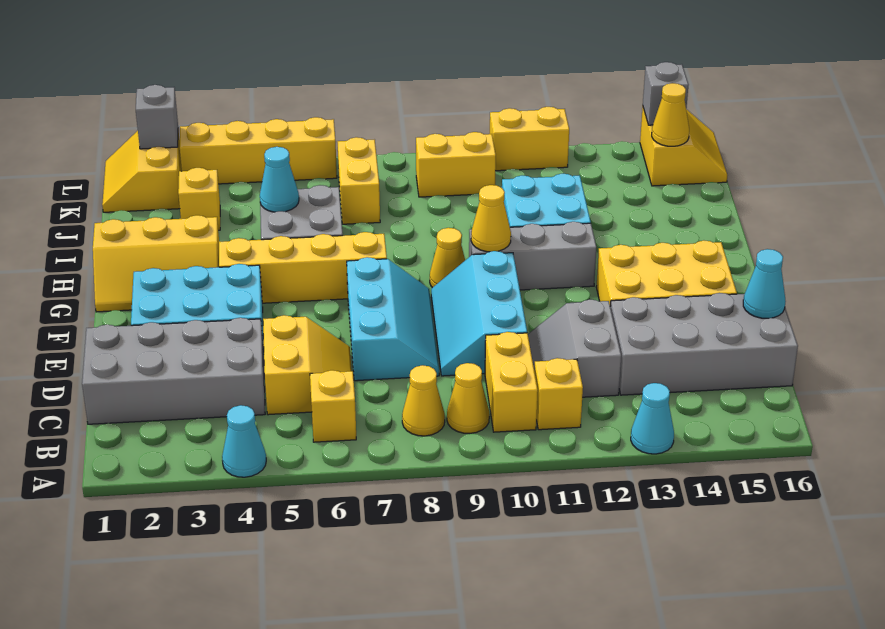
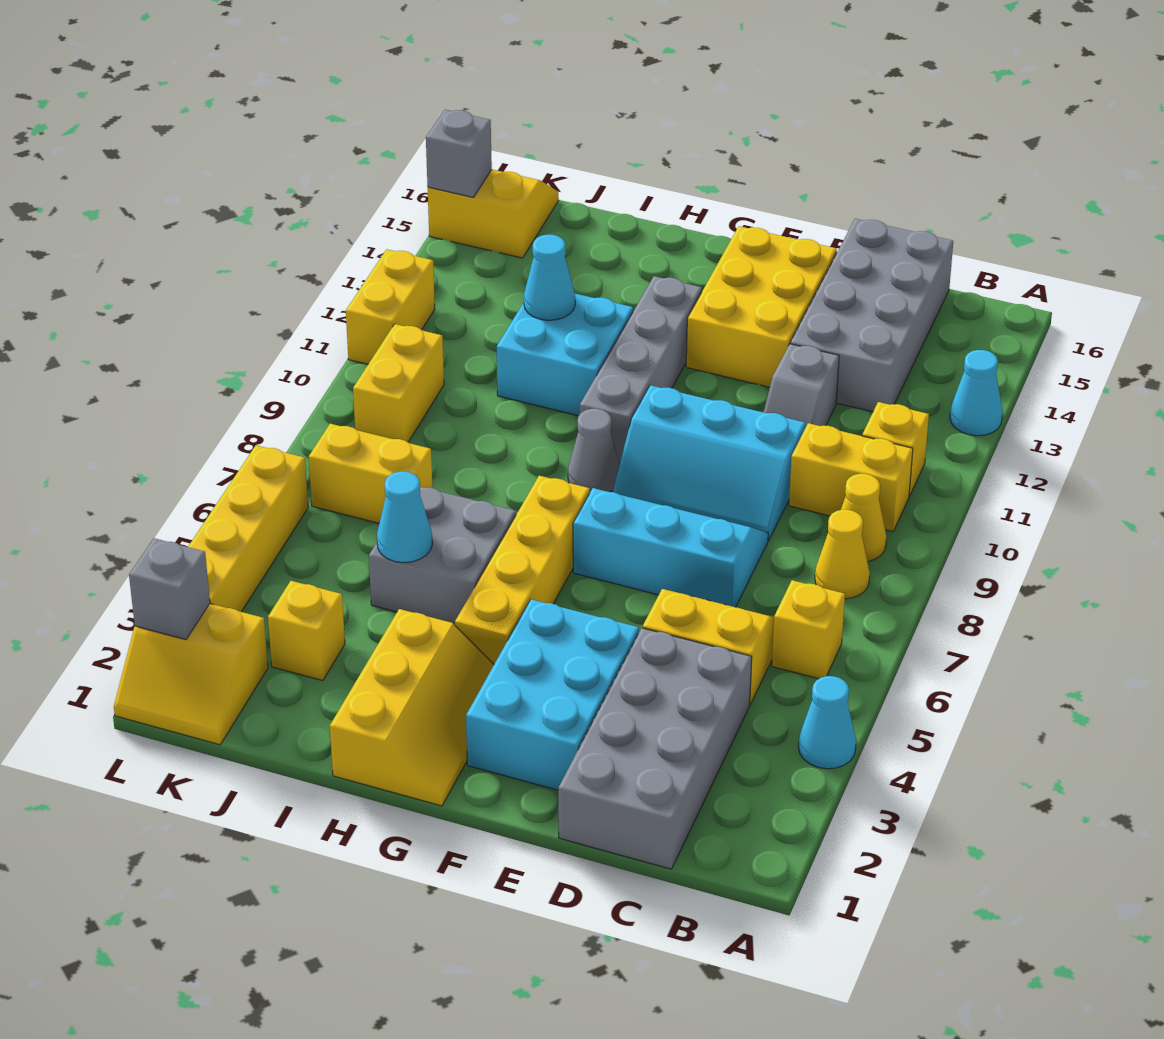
grey 2x2 slope [528,300,621,397] -> grey 1x2 slope [764,344,839,428]
cyan 1x1 cone [743,249,786,319] -> cyan 1x1 cone moved to [524,235,575,320]
yellow 1x1 cone [430,228,465,288] -> grey 1x1 cone [568,409,620,492]
grey 1x3 brick [469,222,596,290] -> grey 1x4 brick [580,276,702,464]
yellow 1x1 cone [471,185,511,252] -> none
yellow 1x1 cone [652,83,689,146] -> none

